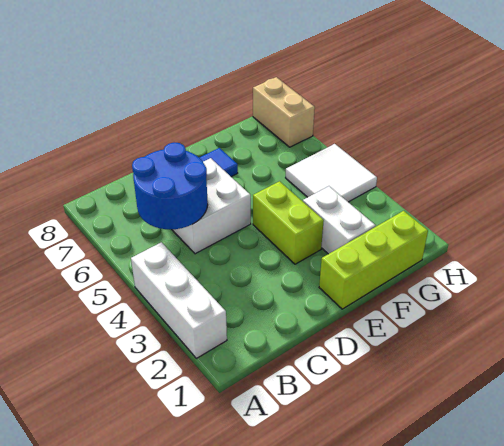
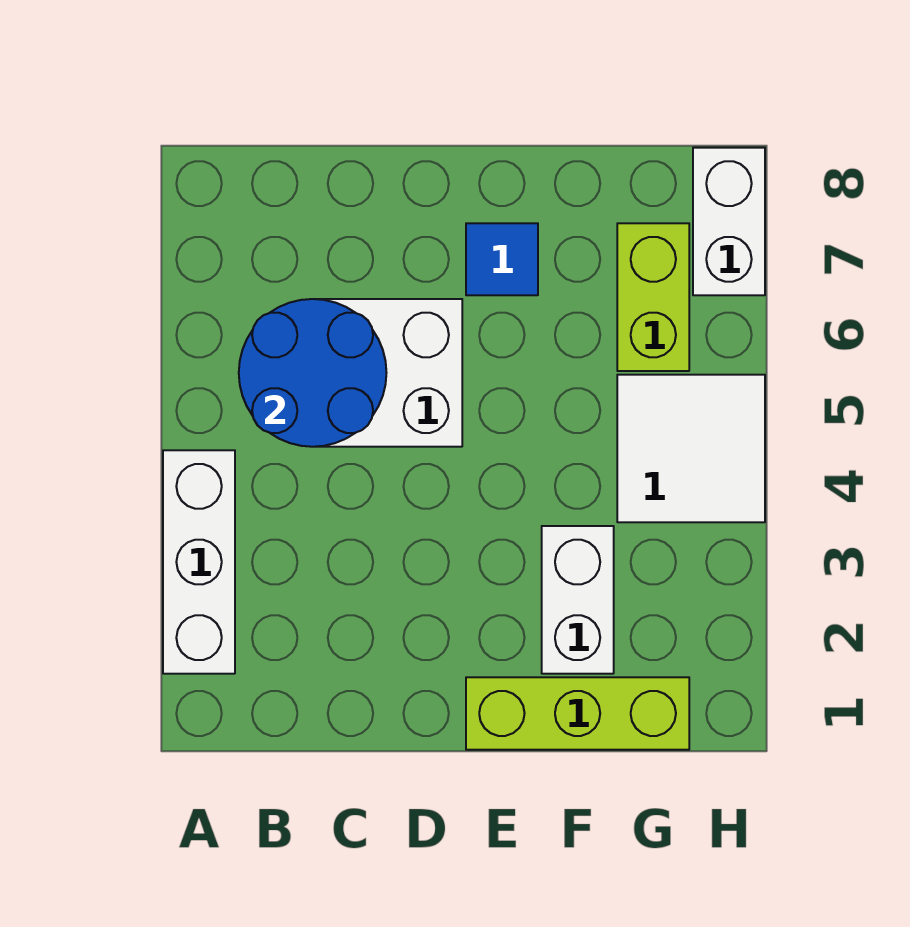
lime 1x2 brick [253,181,324,264] -> lime 1x2 brick moved to [617,223,689,371]
tan 1x2 brick [253,77,315,147] -> white 1x2 brick [693,148,765,295]

